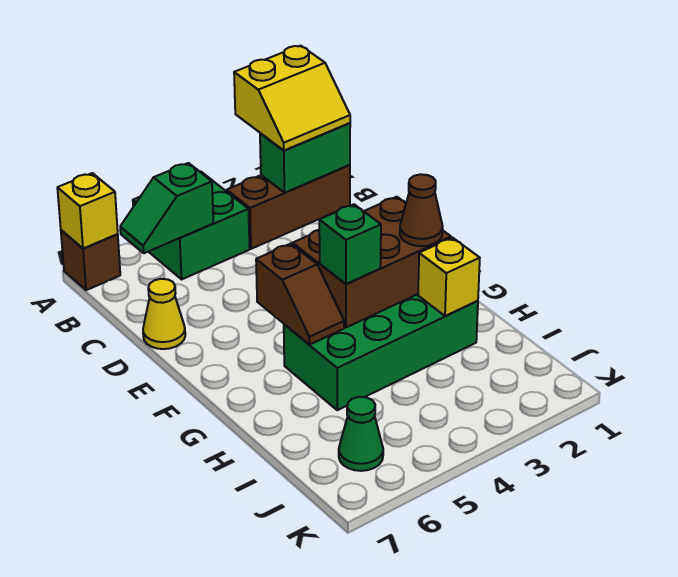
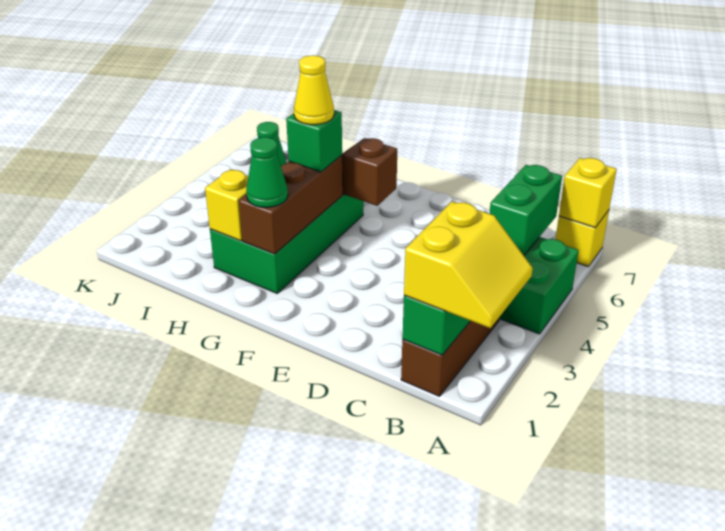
yellow 2x2 slope [234,46,350,150] -> yellow 2x2 slope turned to [404,201,533,328]
brown 1x1 brick [61,230,120,290] -> yellow 1x1 brick [555,210,609,267]
green 1x2 slope [120,163,213,253] -> green 1x2 brick [490,165,562,255]
yellow 1x1 cone [143,279,185,349] -> yellow 1x1 cone moved to [294,55,334,125]
brown 2x3 brick [293,197,451,328] -> brown 1x3 brick [239,155,343,254]
brown 1x1 cone [400,174,443,246] -> green 1x1 cone [246,137,288,208]

